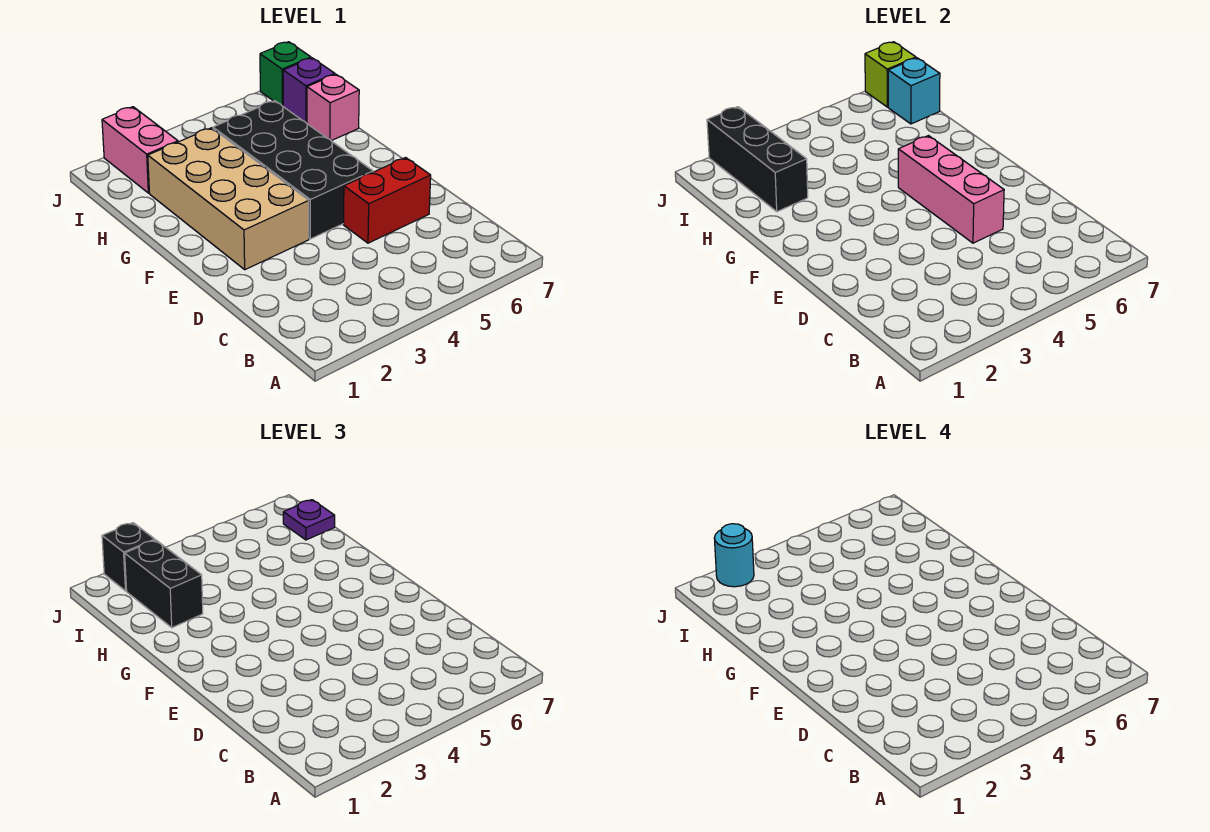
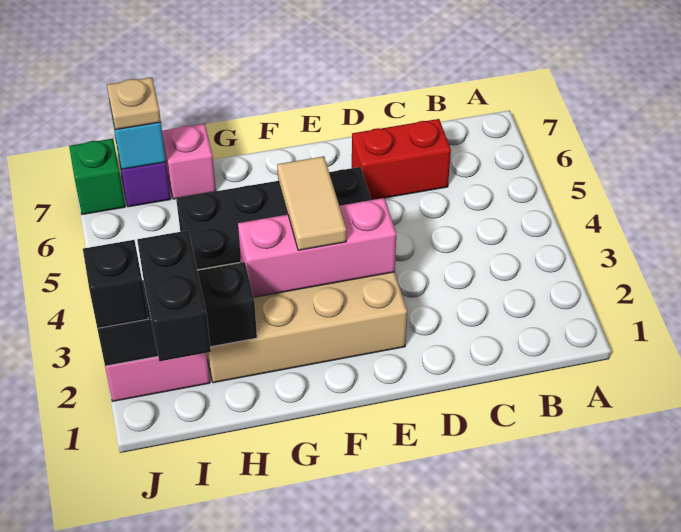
red 1x2 brick [343,158,431,243] -> red 1x2 brick turned to [352,119,451,200]
pink 1x3 brick [898,136,1004,243] -> pink 1x3 brick moved to [238,198,396,297]
none -> tan 1x2 tile [277,156,346,250]
black 1x2 brick [125,540,203,628] -> black 1x2 brick turned to [137,231,211,361]
purple 1x1 plate [283,500,335,540] -> tan 1x1 plate [107,77,161,130]
cyan 1x1 round brick [714,524,754,587] -> none
lime 1x1 brick [865,42,916,107] -> none

